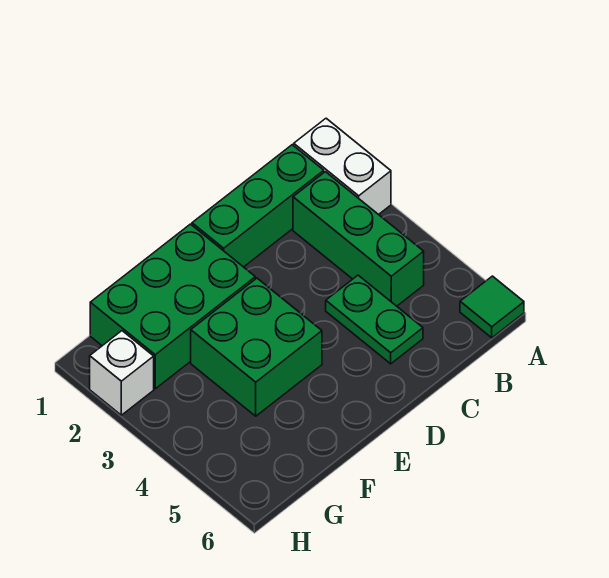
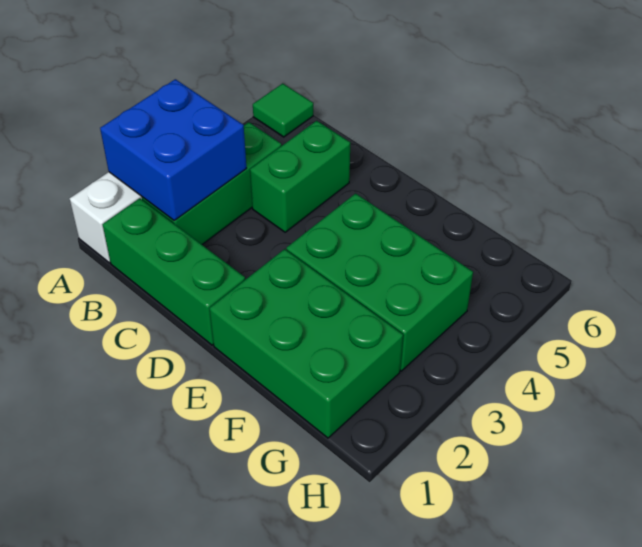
none -> blue 2x2 brick [100,79,247,221]
green 1x2 plate [326,275,423,364] -> green 1x2 brick [250,121,350,232]
green 2x2 brick [191,278,322,416] -> green 2x3 brick [286,193,473,371]
white 1x1 brick [90,331,154,415] -> none

